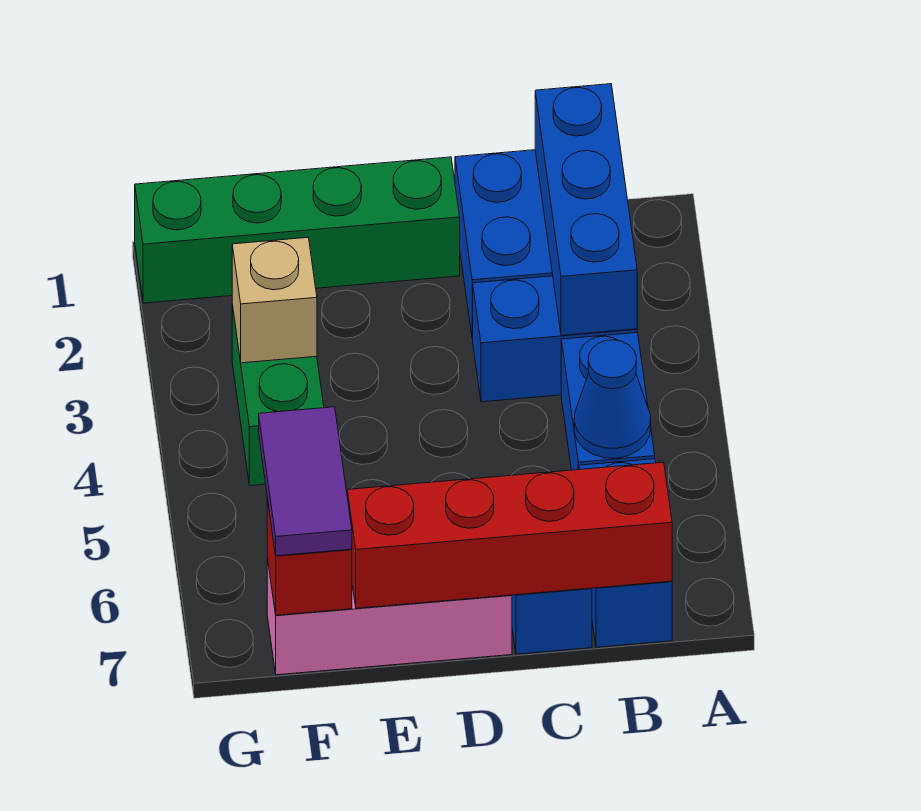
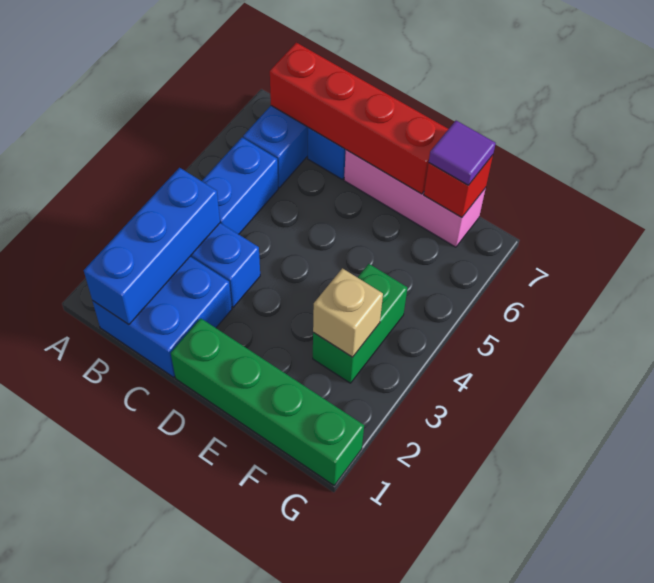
blue 1x1 cone [574,340,651,458] -> none
purple 1x2 tile [259,407,352,556] -> purple 1x1 tile [429,121,496,185]

